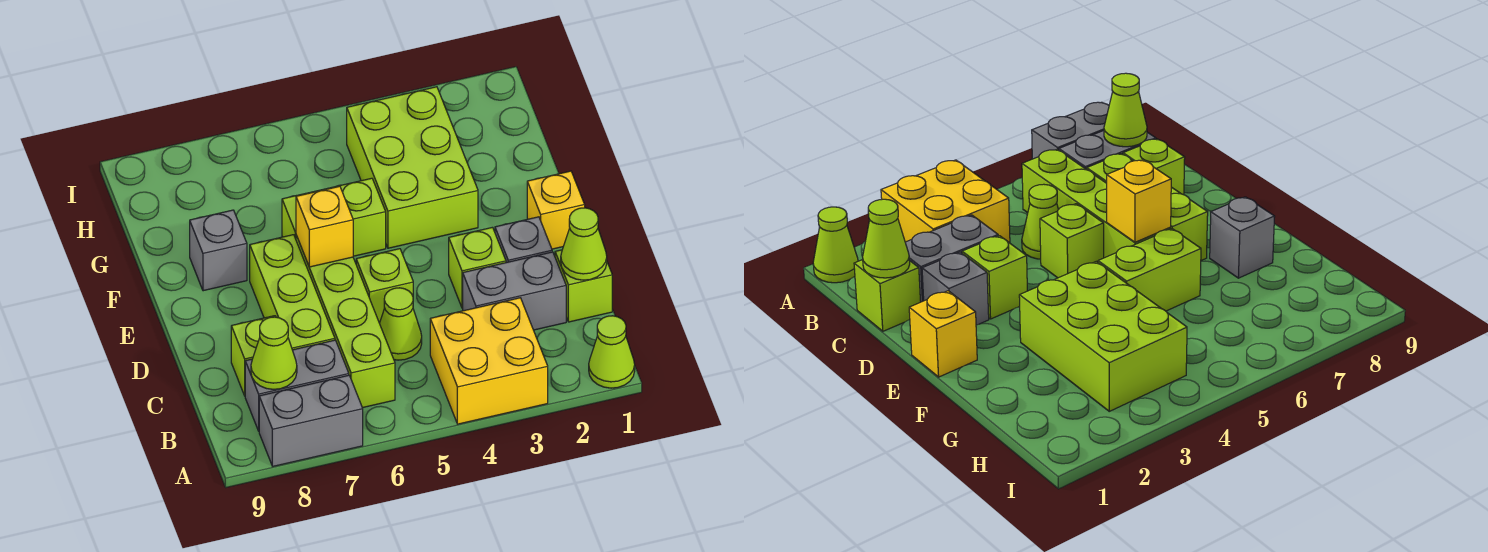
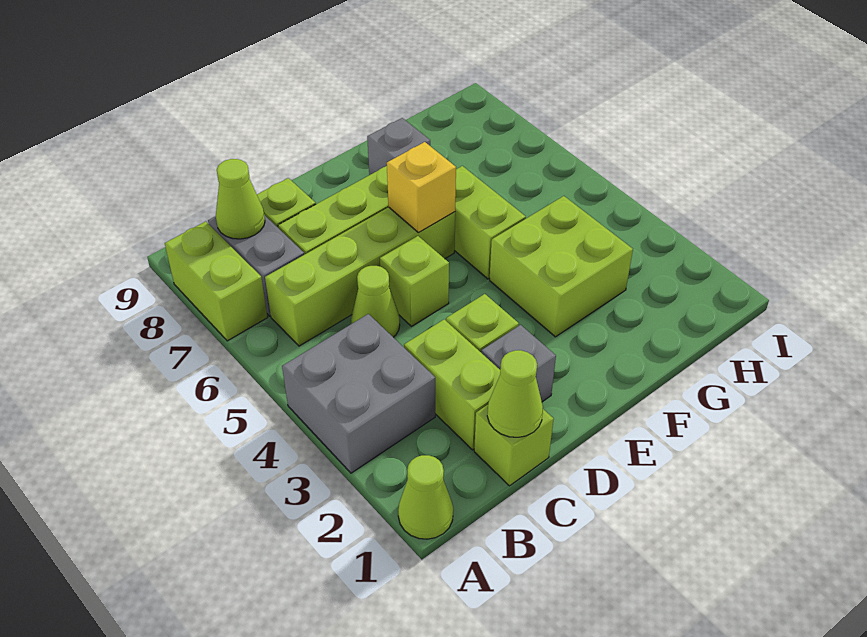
yellow 2x2 brick [430,298,548,424] -> grey 2x2 brick [282,314,435,473]
grey 1x2 brick [259,375,363,466] -> lime 1x2 brick [165,221,268,341]
grey 1x2 brick [463,252,566,330] -> lime 1x2 brick [404,319,501,450]
yellow 1x1 brick [527,171,585,249] -> none
lime 2x3 brick [347,87,478,248] -> lime 2x2 brick [490,196,633,337]

